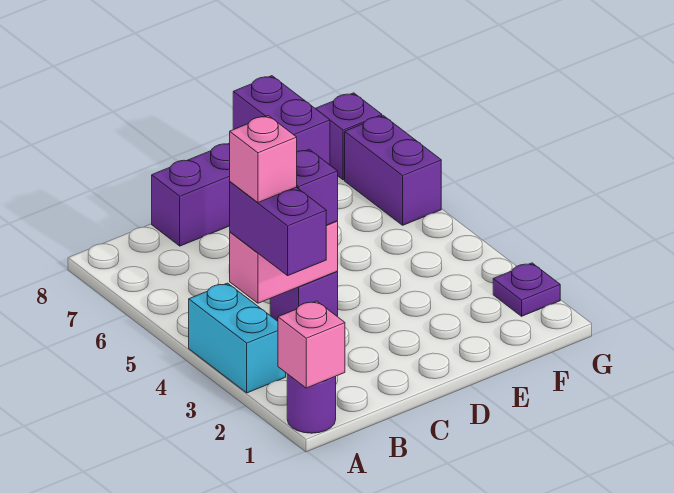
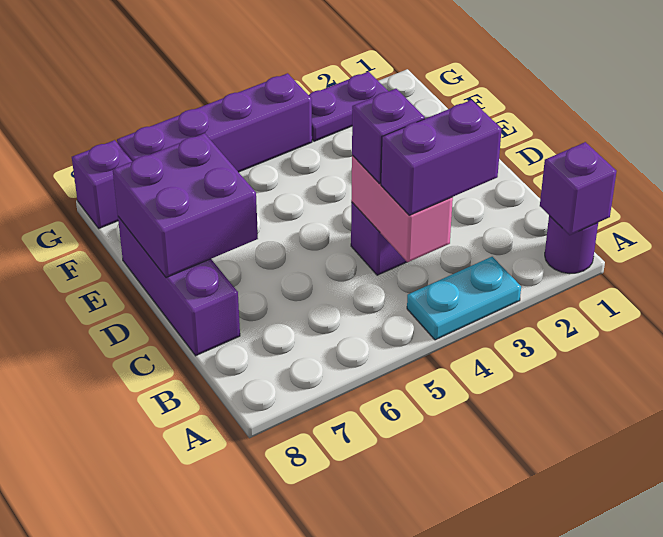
pink 1x1 brick [278,301,345,388] -> purple 1x1 brick [540,142,617,235]
cyan 1x2 brick [189,283,286,393] -> cyan 1x2 plate [407,257,521,340]
pink 1x1 brick [230,116,297,202] -> none
purple 1x2 brick [233,76,330,165] -> purple 2x2 brick [113,133,258,278]
purple 1x1 plate [493,263,560,316] -> purple 1x2 plate [309,72,388,141]
purple 1x2 brick [345,116,441,225] -> purple 1x4 brick [117,73,312,172]

